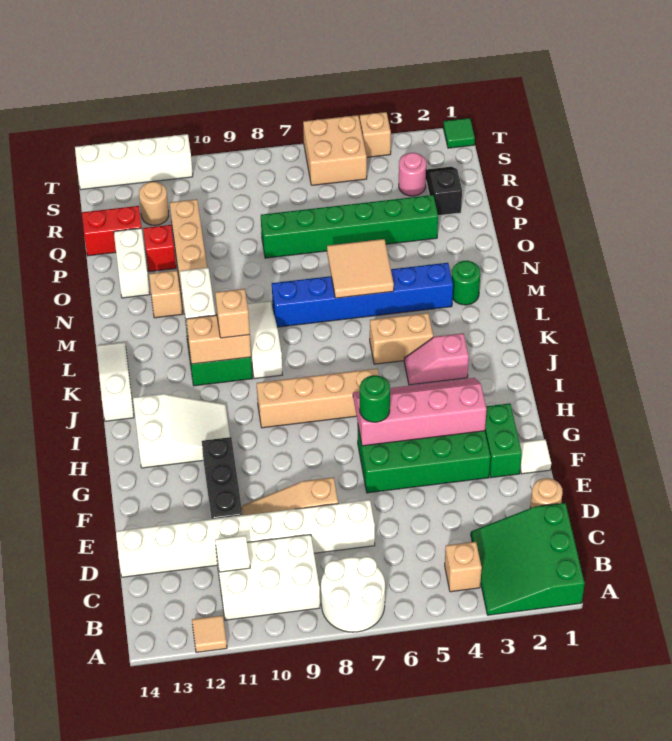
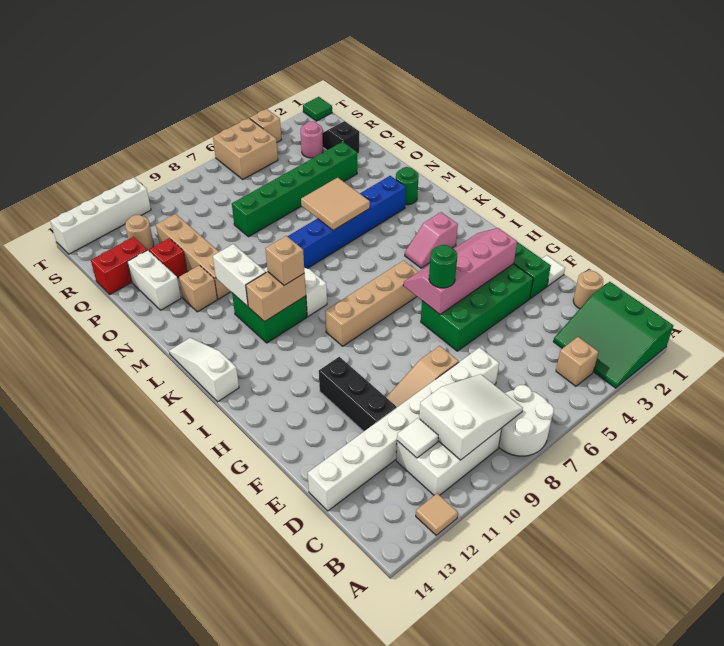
white 2x3 slope [133,394,230,468] -> white 2x3 slope moved to [419,374,523,460]
tan 1x2 brick [370,313,433,364] -> none

